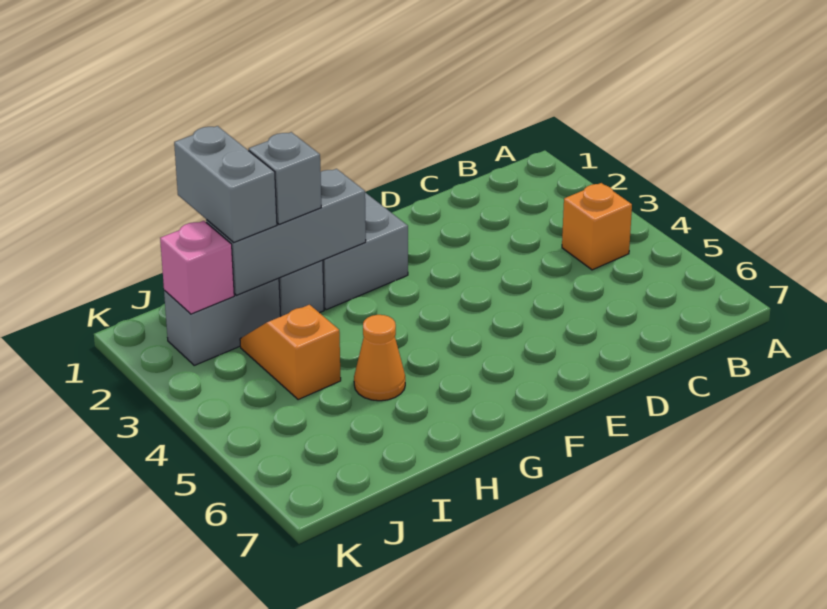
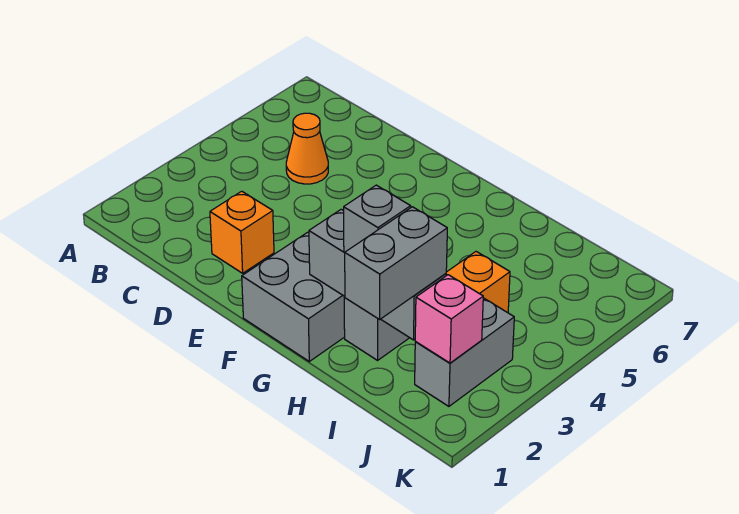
orange 1x1 brick [562,183,632,270] -> orange 1x1 brick moved to [210,191,274,273]
orange 1x1 cone [354,315,405,401] -> orange 1x1 cone moved to [286,113,328,184]
grey 1x2 brick [164,278,281,365] -> grey 1x2 brick turned to [415,298,514,406]

